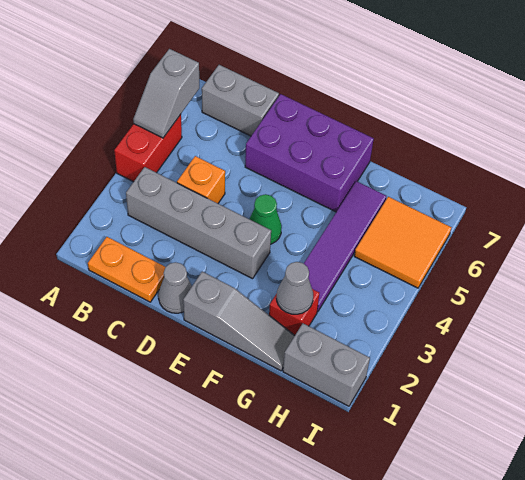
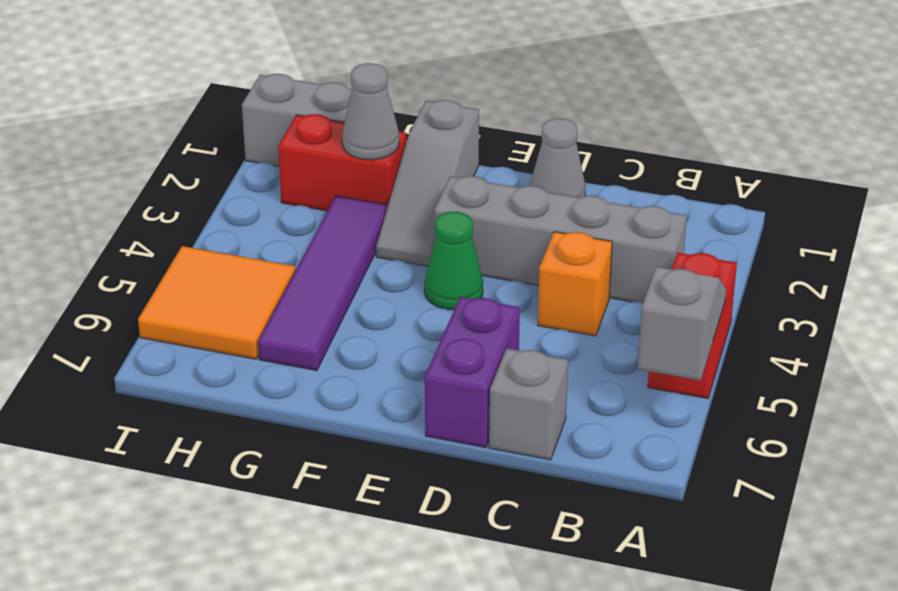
orange 1x2 plate [88,237,165,302] -> none
grey 1x2 brick [202,65,279,136] -> grey 1x1 brick [489,349,568,460]
purple 2x3 brick [245,94,374,212] -> purple 1x2 brick [425,297,520,447]
grey 1x3 slope [183,272,295,371] -> grey 1x3 slope turned to [376,100,479,266]
red 1x1 brick [269,289,319,335] -> red 1x2 brick [278,114,406,211]

